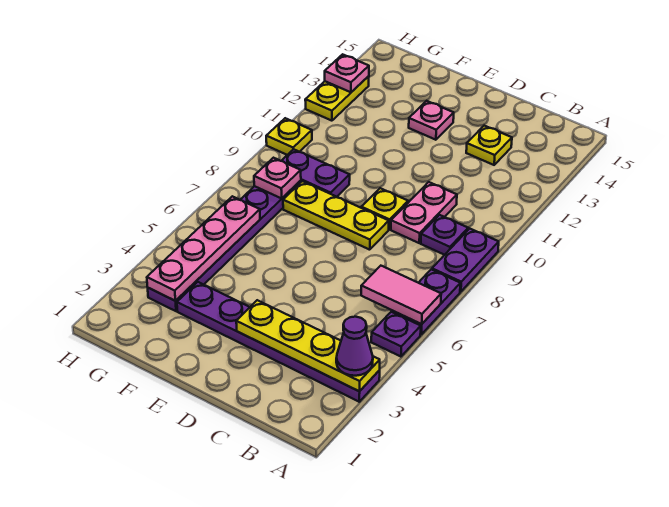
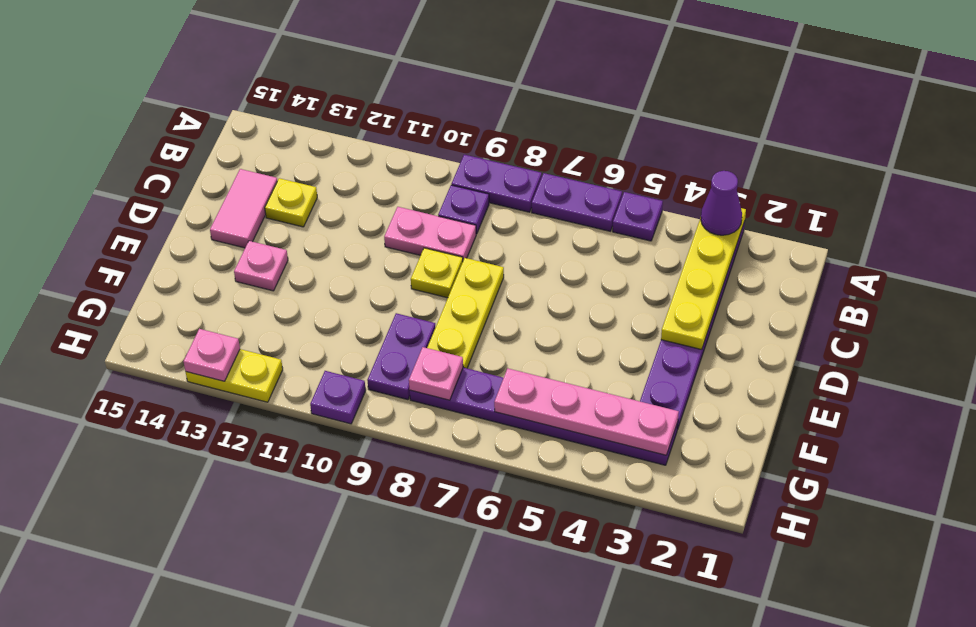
pink 1x2 tile [361,266,441,324] -> pink 1x2 tile moved to [210,169,277,248]
yellow 1x1 plate [266,118,312,155] -> purple 1x1 plate [310,371,366,424]

